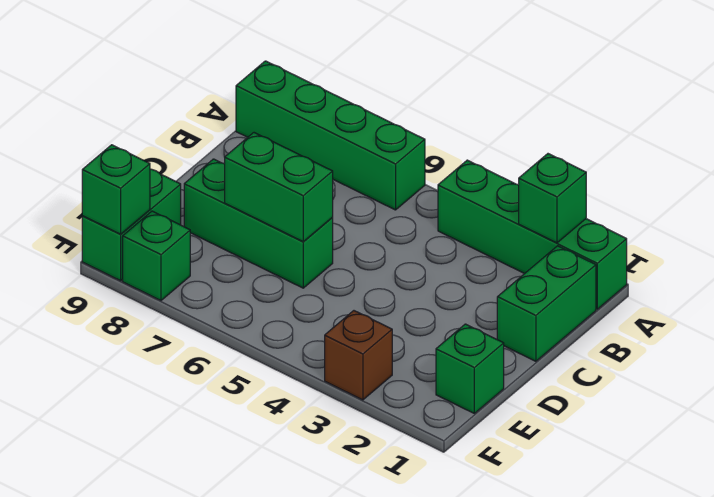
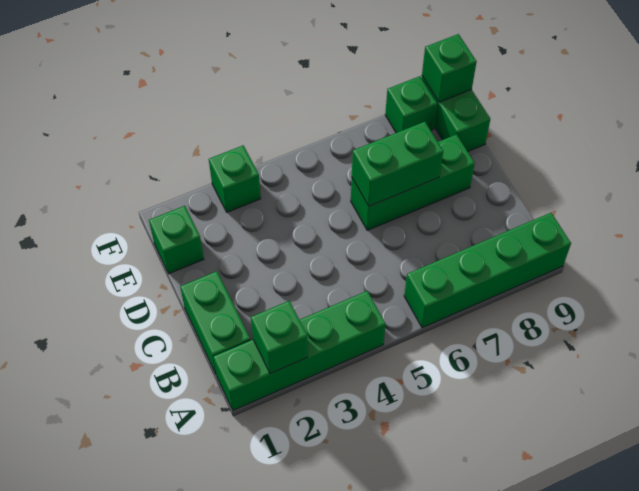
brown 1x1 brick [325,311,392,400] -> green 1x1 brick [209,146,261,212]

